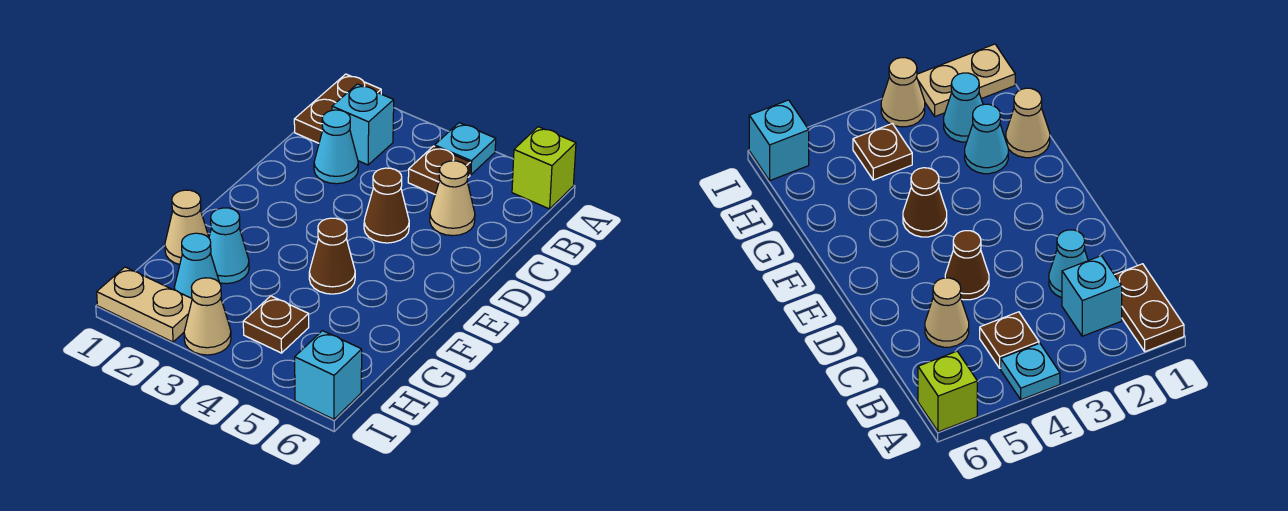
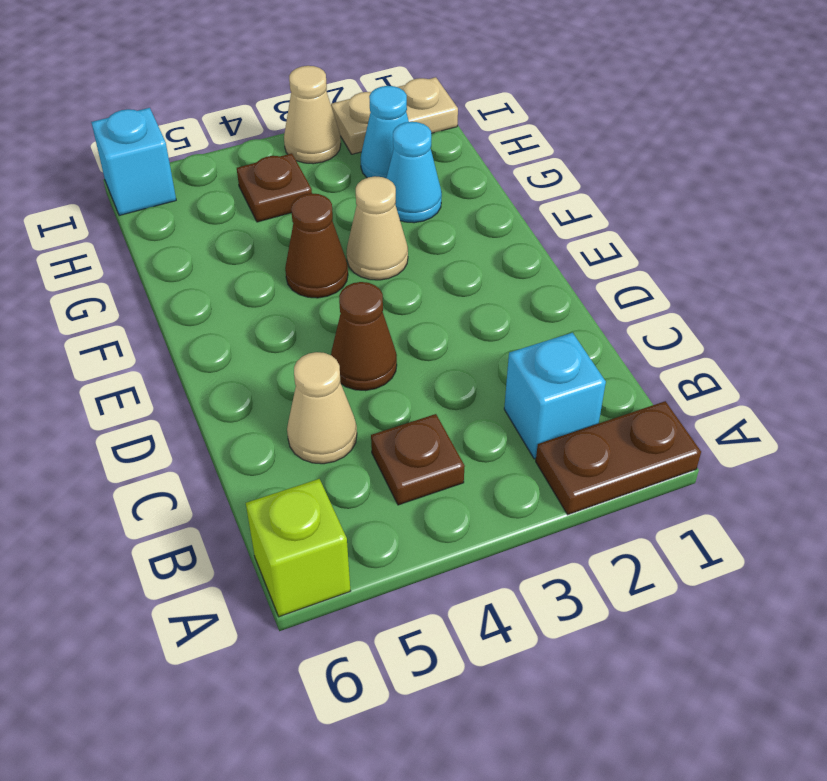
brown 1x2 plate [294,74,381,143] -> brown 1x2 plate turned to [536,401,701,515]
cyan 1x1 plate [435,123,496,175] -> none
cyan 1x1 cone [314,110,358,184] -> none
tan 1x1 cone [165,190,209,265] -> tan 1x1 cone moved to [347,176,408,280]

